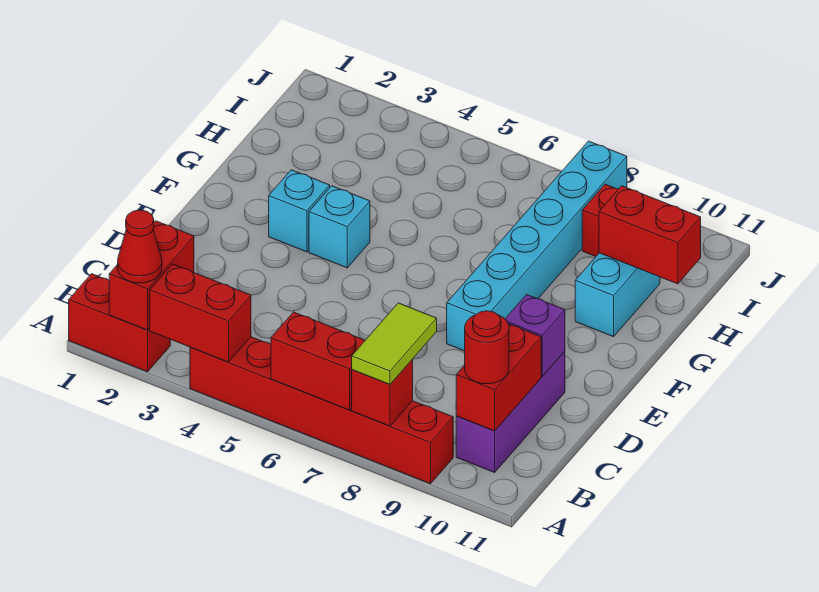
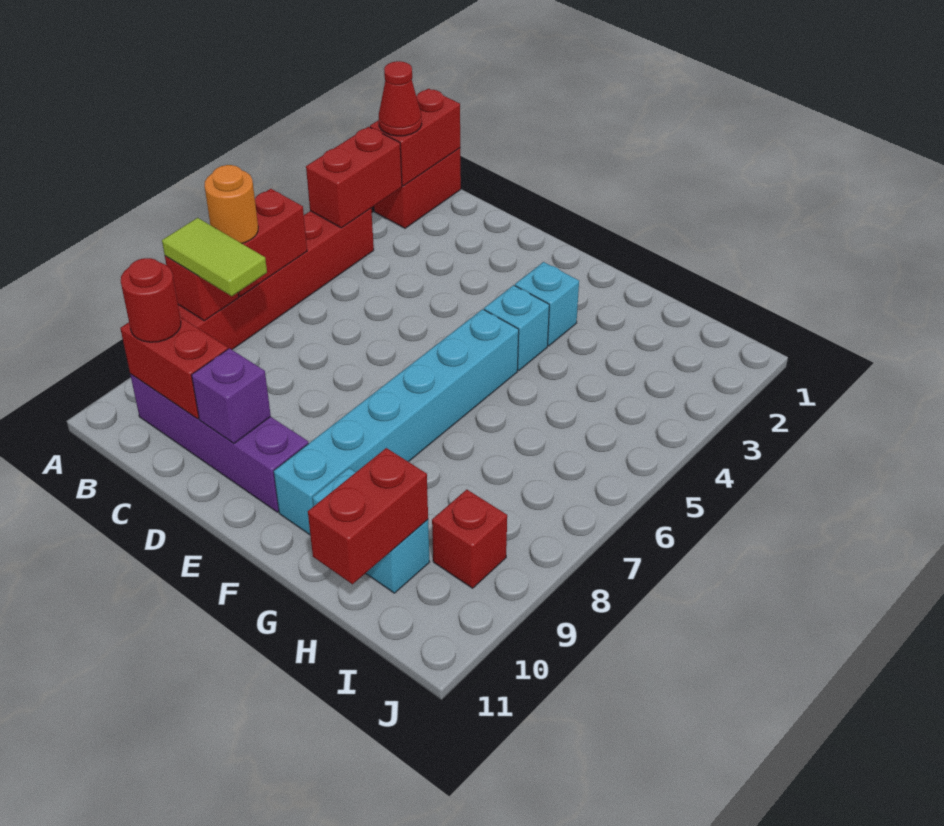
red 1x2 brick [109,221,194,330] -> red 1x2 brick turned to [370,89,460,186]
none -> orange 1x1 round brick [205,165,258,243]
purple 1x3 brick [456,351,565,472] -> purple 1x4 brick [130,374,309,512]
cyan 1x6 brick [447,141,627,351] -> cyan 1x6 brick turned to [274,309,519,535]

